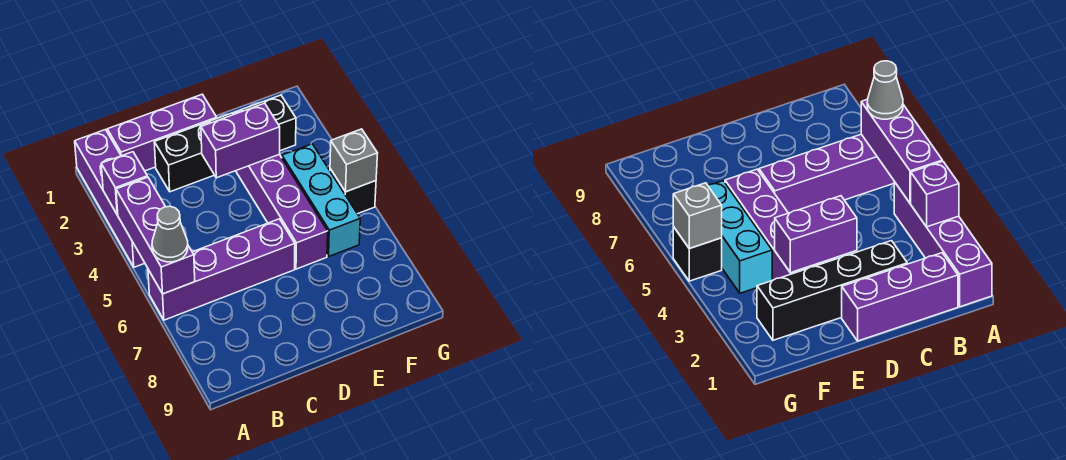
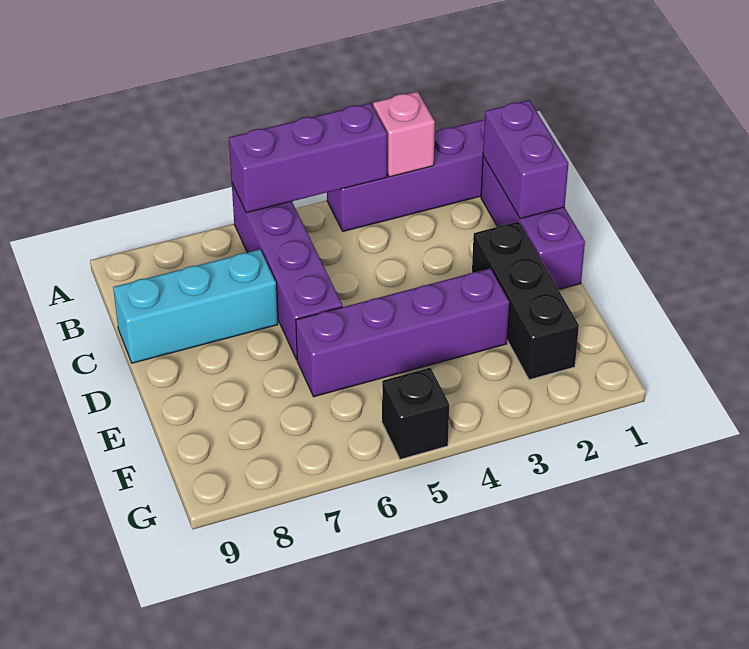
purple 1x1 brick [101,152,147,215] -> pink 1x1 brick [373,92,435,177]
grey 1x1 cone [152,206,188,262] -> none
black 1x4 brick [154,95,296,192] -> black 1x3 brick [472,222,579,380]
purple 1x2 brick [201,103,280,178] -> purple 1x2 brick moved to [483,100,568,219]
cyan 1x3 brick [282,144,360,256] -> cyan 1x3 brick moved to [113,250,278,363]
grey 1x1 brick [330,129,378,192] -> none

